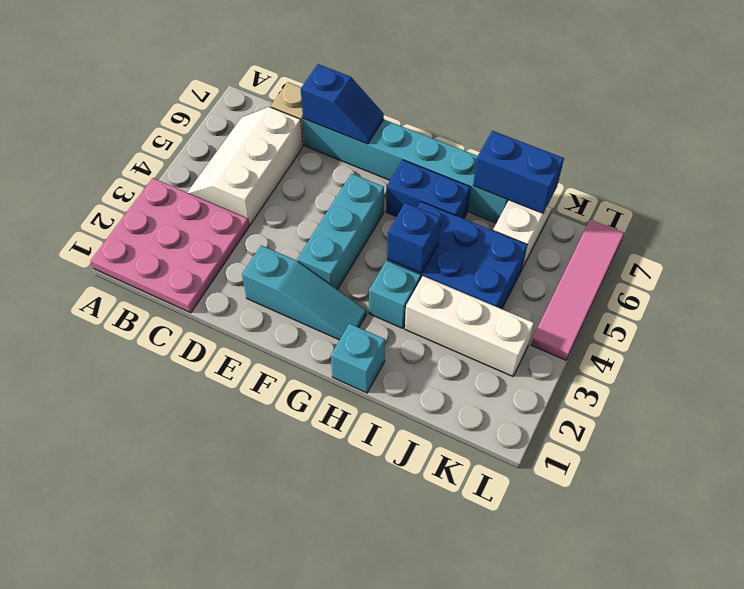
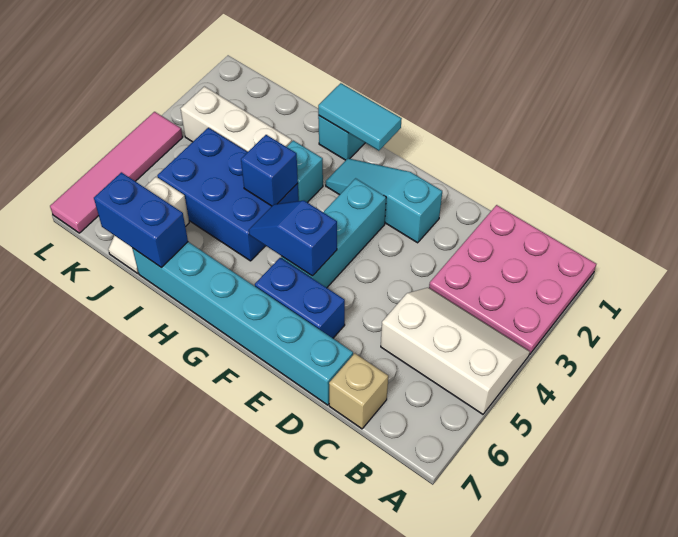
white 2x3 slope [187,107,303,225] -> white 2x3 slope turned to [381,288,530,414]
blue 1x2 slope [301,64,384,144] -> blue 1x2 slope moved to [249,201,337,276]
none -> cyan 1x2 tile [318,83,402,151]
blue 1x2 brick [386,160,470,219] -> blue 1x2 brick moved to [255,258,345,338]

